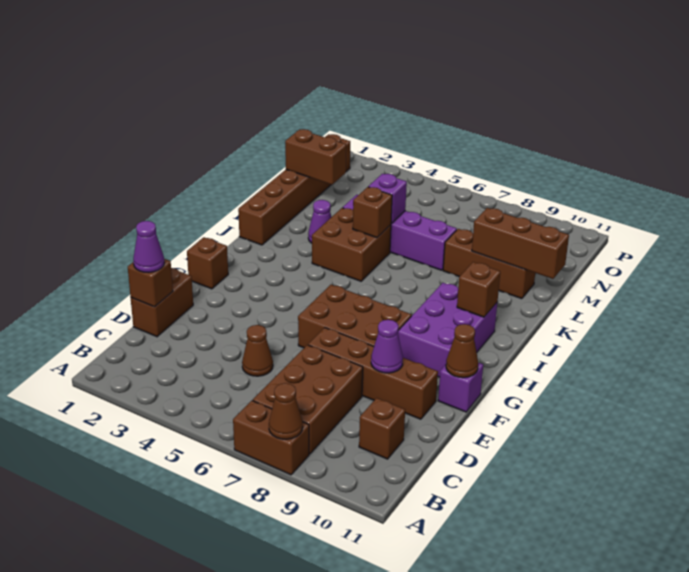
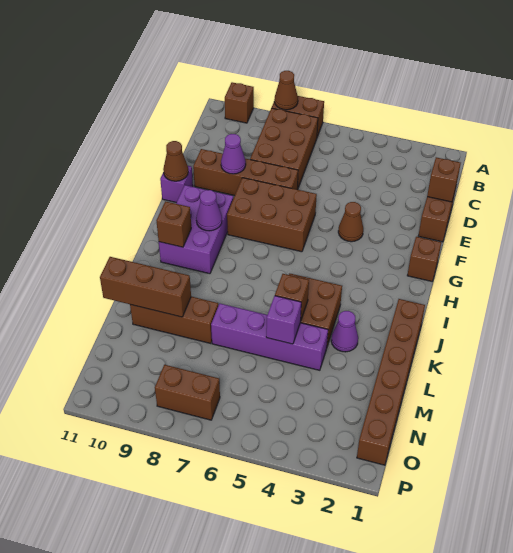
brown 1x1 brick [359,398,405,459] -> brown 1x1 brick moved to [225,82,254,123]
purple 1x1 cone [133,221,164,273] -> purple 1x1 cone moved to [196,190,222,231]
brown 1x1 cone [242,325,273,376] -> brown 1x1 cone moved to [338,202,363,242]
brown 1x2 brick [285,129,346,185] -> brown 1x2 brick moved to [155,365,220,420]

